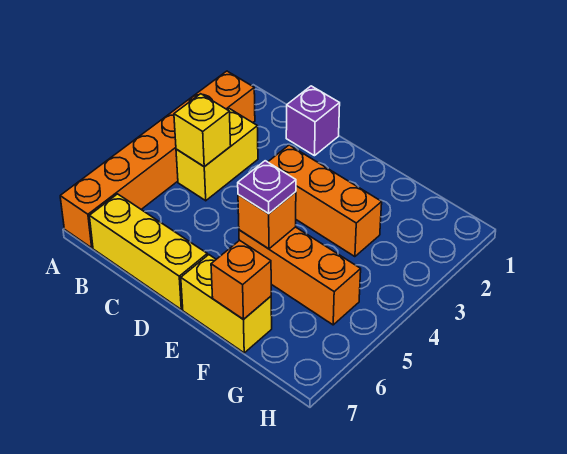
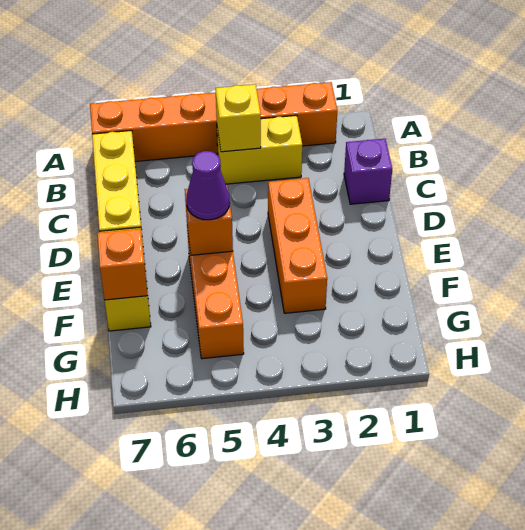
purple 1x1 plate [238,161,296,214] -> purple 1x1 cone [186,151,230,220]

